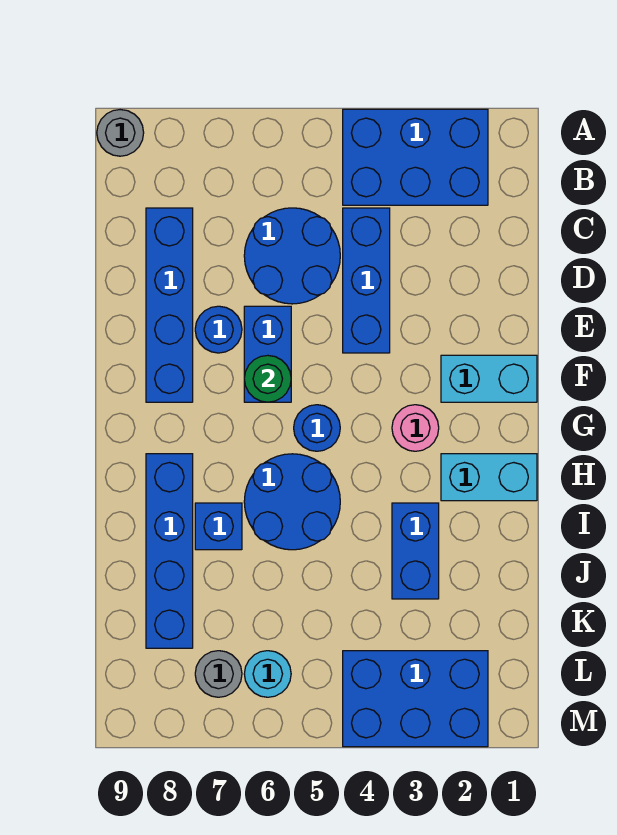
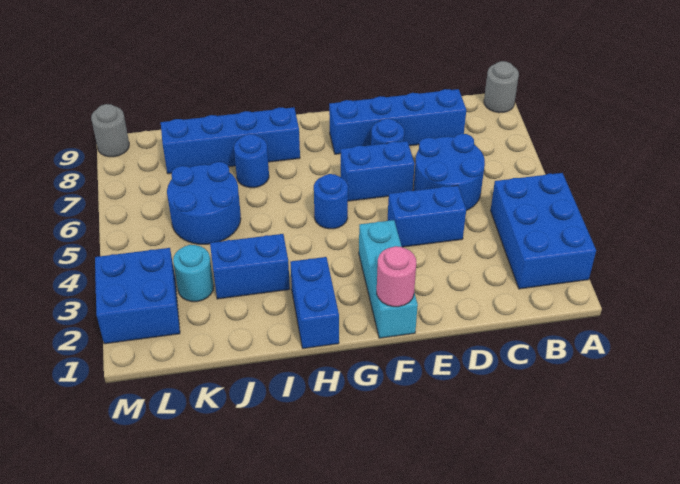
blue 1x3 brick [343,208,390,353] -> blue 1x2 brick [387,185,466,247]
cyan 1x2 brick [441,355,537,402] -> cyan 1x3 brick [359,220,418,338]
green 1x1 round brick [244,355,291,402] -> none
pink 1x1 round brick [392,405,439,451] -> pink 1x1 round brick moved to [377,246,416,307]
cyan 1x2 brick [441,454,537,501] -> blue 1x2 brick [290,257,339,348]
blue 2x2 round brick [244,454,340,550] -> blue 2x2 round brick moved to [167,162,241,244]
blue 1x1 brick [195,503,242,550] -> blue 1x1 round brick [234,134,269,188]
blue 2x3 brick [343,651,488,747] -> blue 2x2 brick [95,248,180,344]
cyan 1x1 round brick [244,651,291,697] -> cyan 1x1 round brick moved to [173,245,214,302]
grey 1x1 round brick [195,651,242,697] -> grey 1x1 round brick moved to [91,104,129,157]

